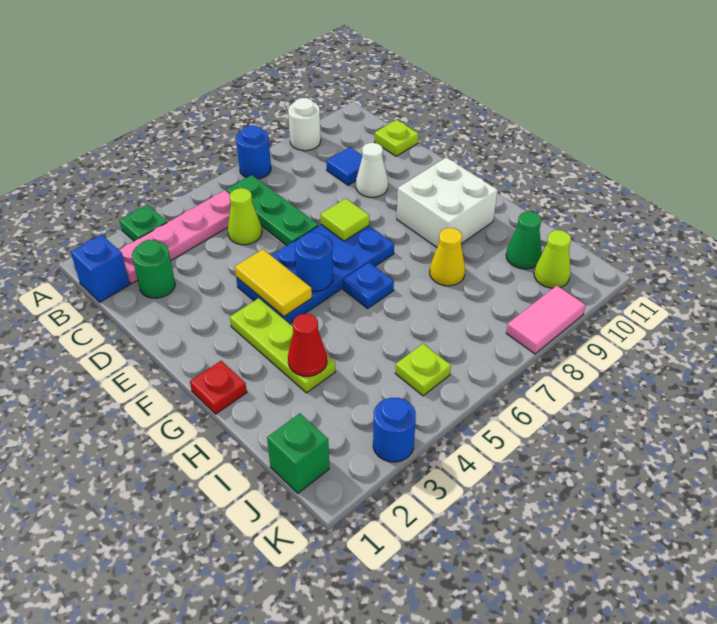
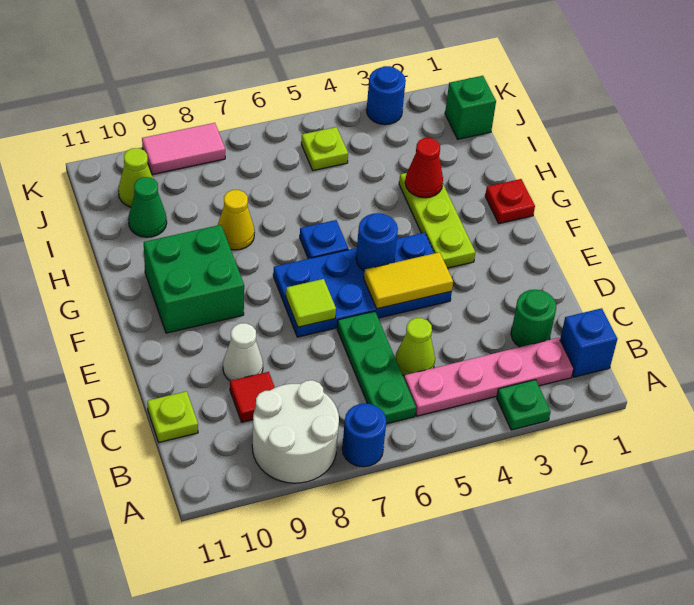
white 1x1 round brick [288,98,321,151] -> white 2x2 round brick [252,380,339,483]
blue 1x1 tile [326,147,362,185] -> red 1x1 tile [230,372,275,422]
yellow 1x2 tile [235,249,312,316] -> yellow 1x2 tile turned to [364,252,453,309]
white 2x2 brick [397,157,498,247] -> green 2x2 brick [144,225,244,333]

